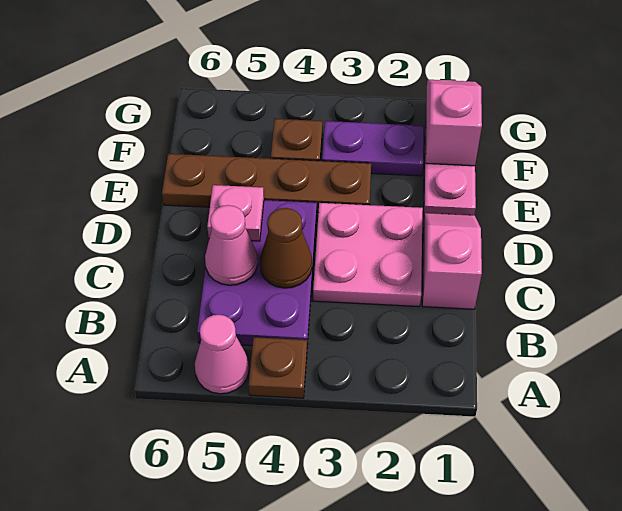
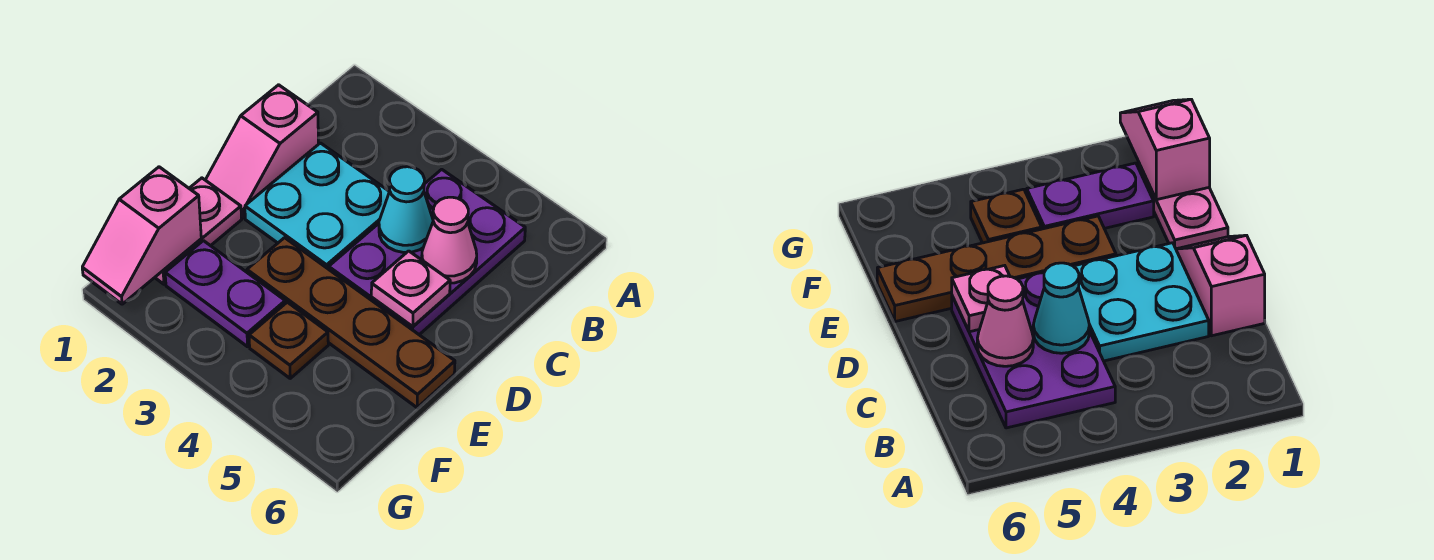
brown 1x1 plate [249,337,307,398] -> none
pink 1x1 cone [195,315,249,394] -> none
pink 2x2 plate [313,203,423,307] -> cyan 2x2 plate [245,143,389,269]
brown 1x1 cone [260,208,312,288] -> cyan 1x1 cone [379,167,433,252]

